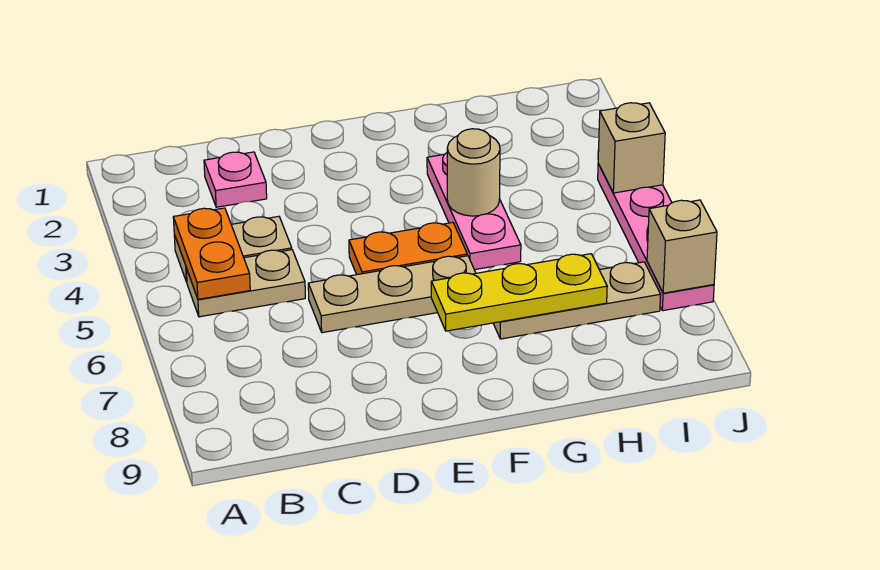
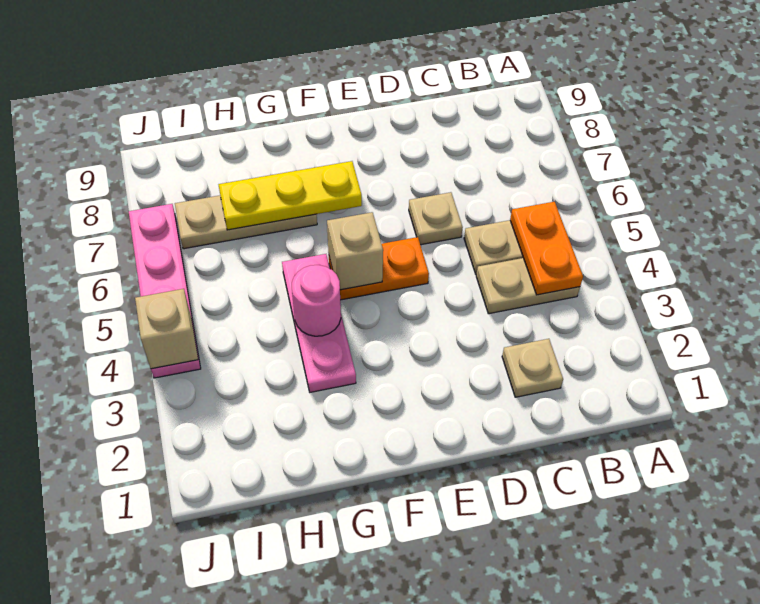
pink 1x1 plate [204,152,267,207] -> tan 1x1 plate [502,339,563,397]
tan 1x3 plate [308,256,476,333] -> tan 1x1 plate [409,192,463,245]
tan 1x1 round brick [447,129,500,216] -> pink 1x1 round brick [292,265,341,336]
tan 1x1 brick [647,200,717,293] -> tan 1x1 brick moved to [327,212,383,290]

